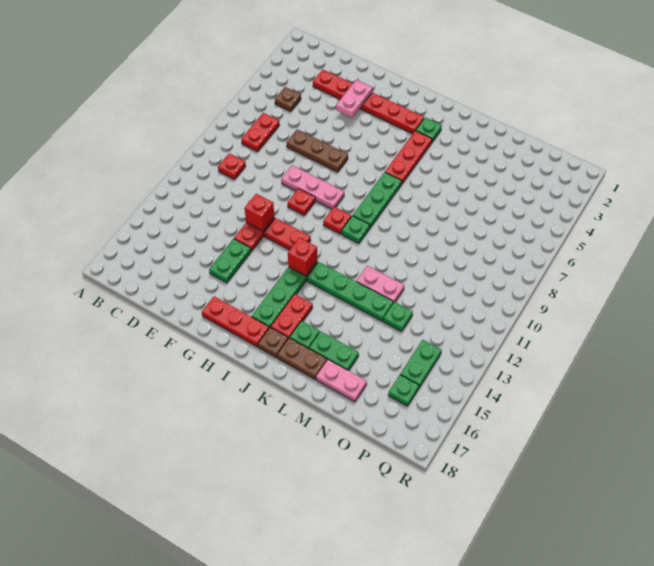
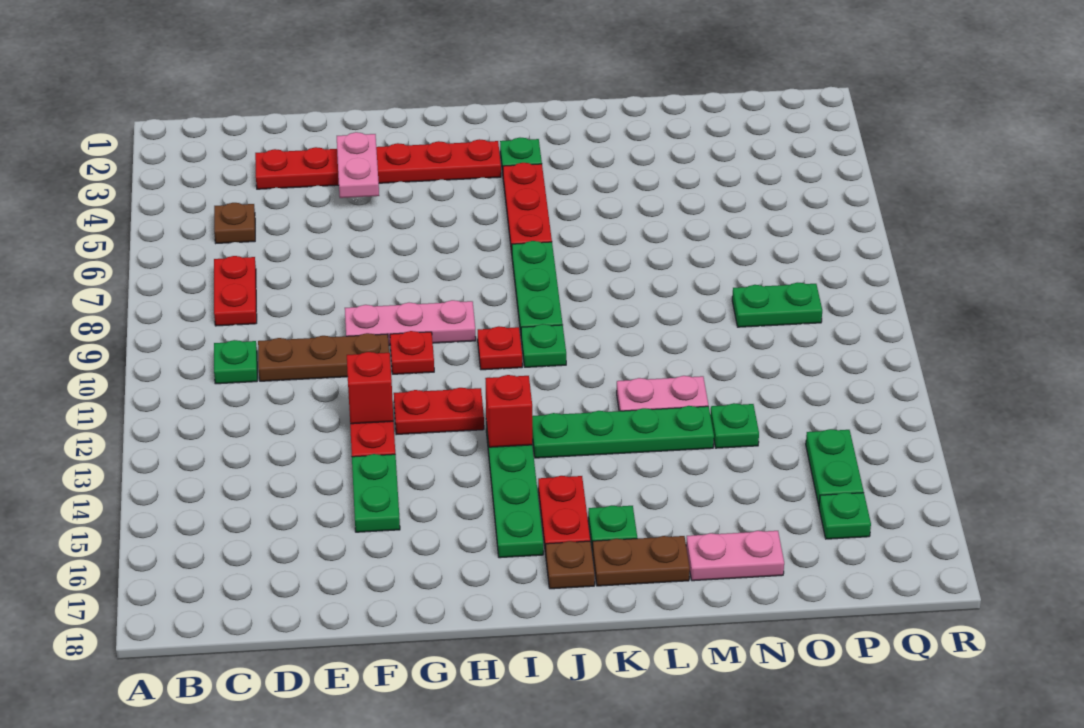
red 1x1 plate [218,153,246,179] -> green 1x1 plate [214,340,257,384]
brown 1x3 plate [287,129,348,172] -> brown 1x3 plate moved to [258,333,389,381]
red 1x3 plate [202,296,269,347] -> none
green 1x2 plate [309,332,359,371] -> green 1x2 plate moved to [732,283,822,327]

